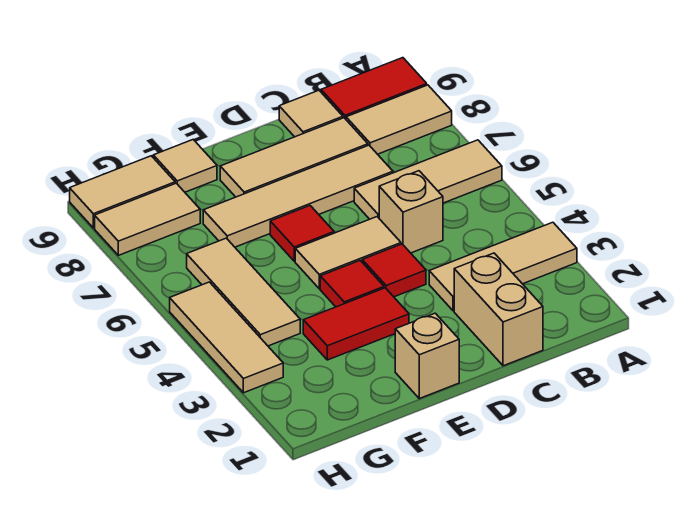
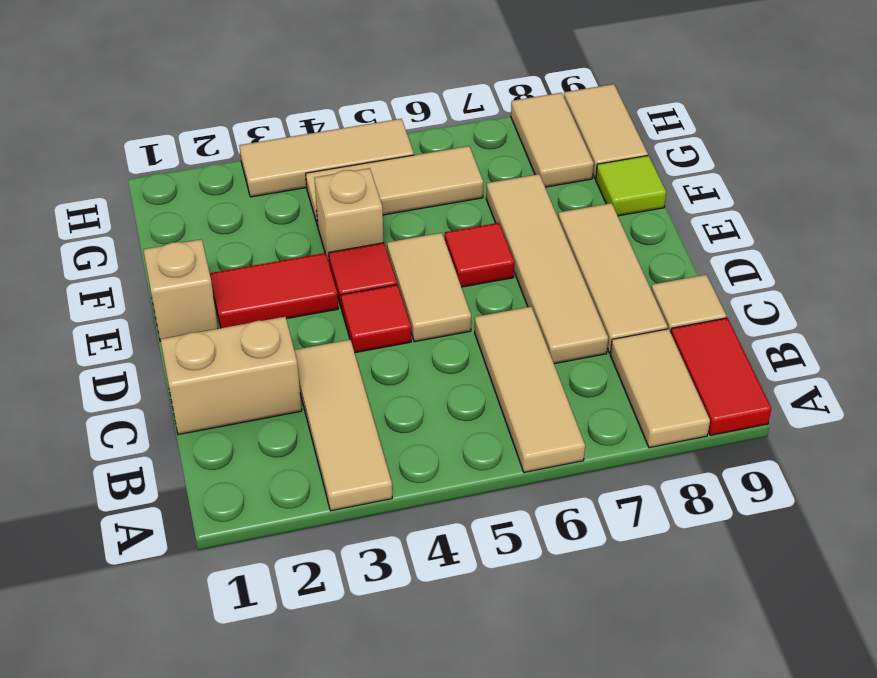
tan 1x1 brick [379,171,443,253] -> tan 1x1 brick moved to [314,168,384,262]
red 1x2 tile [303,288,409,360] -> red 1x2 tile turned to [210,253,338,328]
tan 1x1 tile [153,140,217,192] -> lime 1x1 tile [596,155,666,216]

